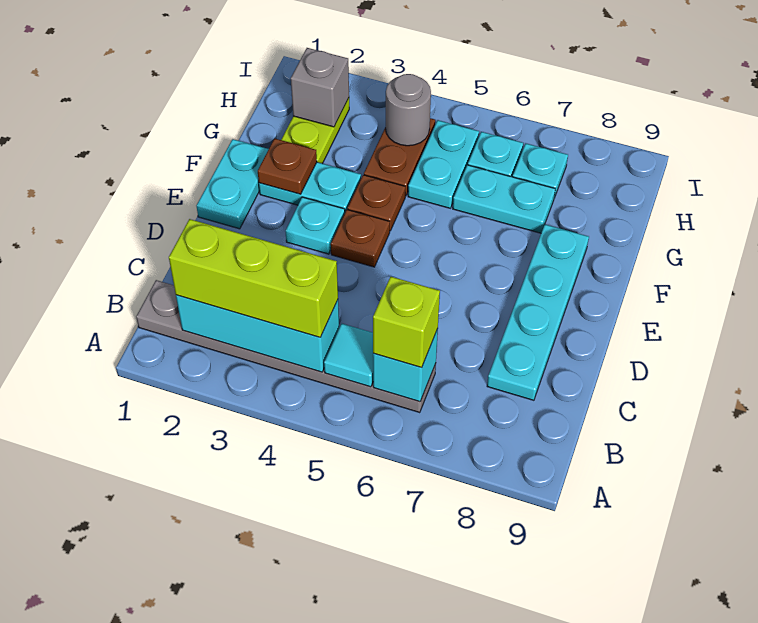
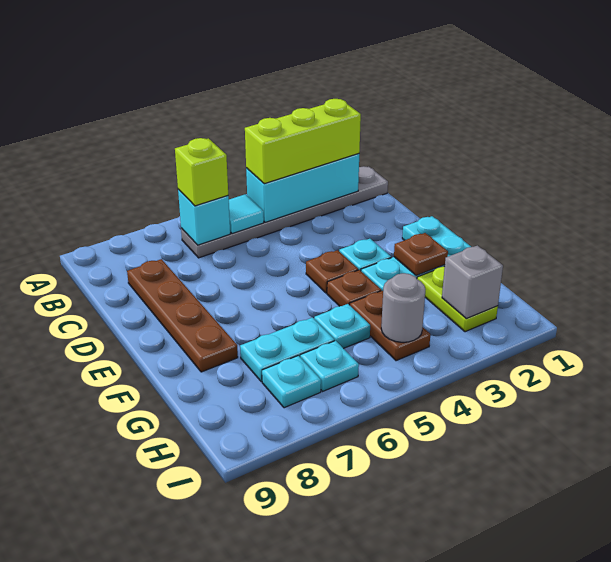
cyan 1x4 plate [487,225,589,400] -> brown 1x4 plate [127,259,238,372]
cyan 1x2 plate [408,120,479,208] -> cyan 1x1 plate [314,304,370,349]

